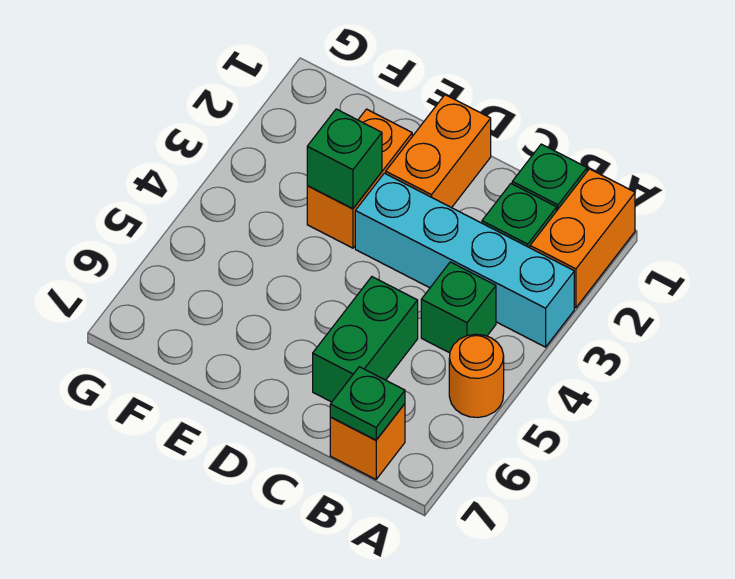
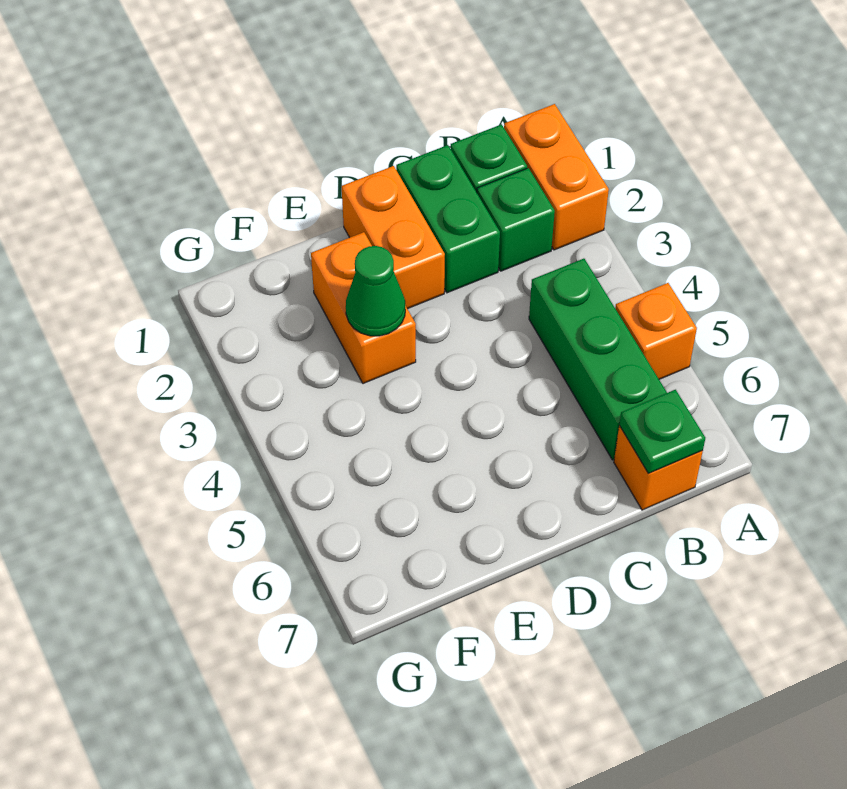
cyan 1x4 brick [355,173,574,347] -> none
orange 1x1 round brick [449,334,504,417] -> orange 1x1 brick [615,283,697,379]
green 1x1 brick [421,262,496,353] -> green 1x3 brick [529,259,667,460]
green 1x2 brick [313,277,418,402] -> green 1x2 brick moved to [396,145,500,293]
green 1x1 brick [307,109,382,209] -> green 1x1 cone [346,246,405,336]

